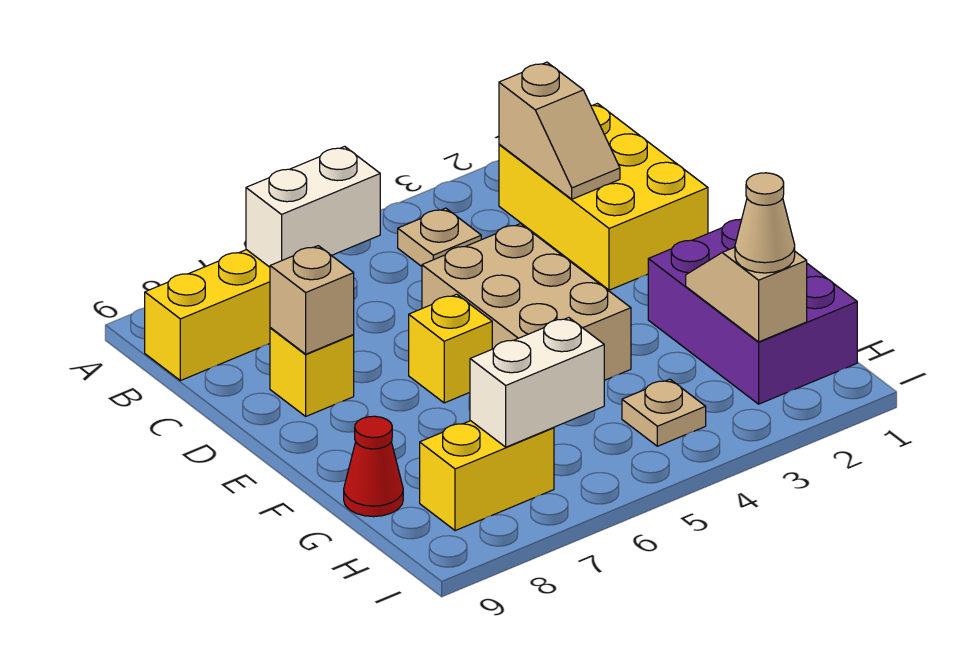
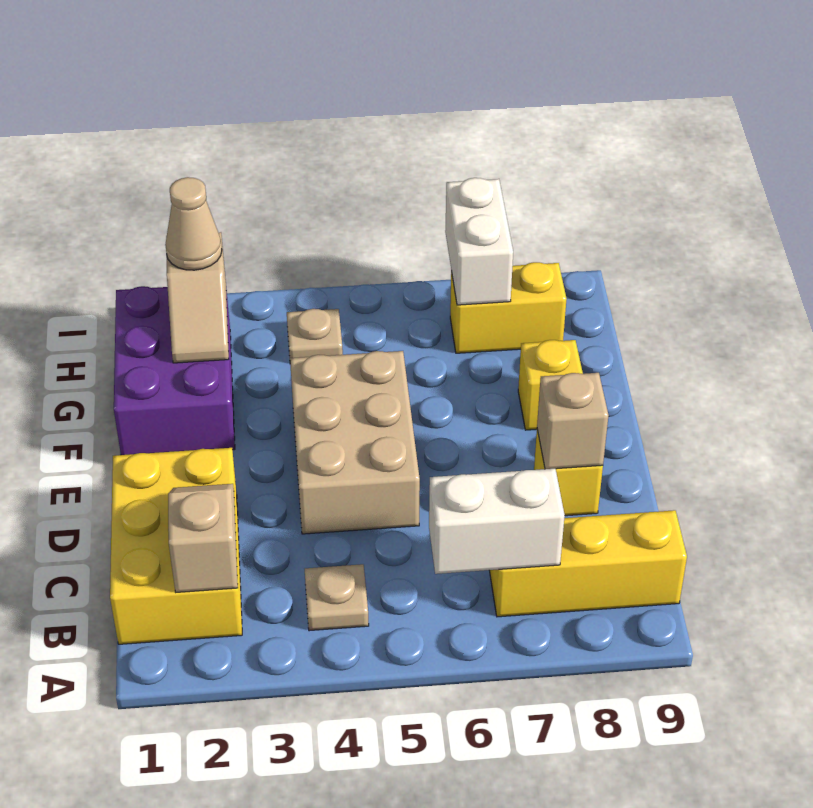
yellow 1x1 brick [409,294,492,403] -> yellow 1x1 brick moved to [518,340,583,430]
red 1x1 cone [344,416,403,517] -> none
white 1x2 brick [470,318,604,447] -> white 1x2 brick turned to [445,178,513,305]

